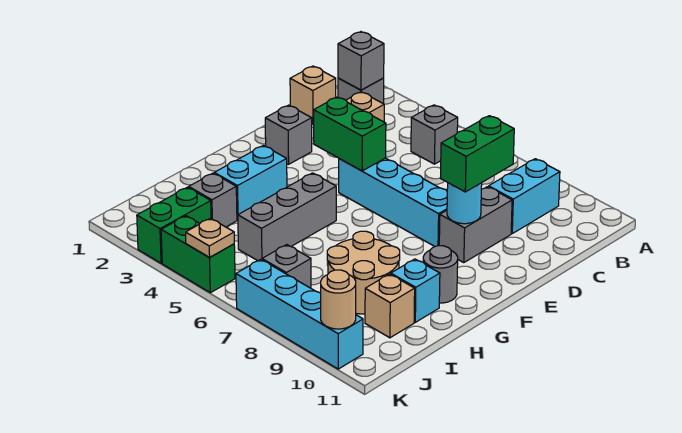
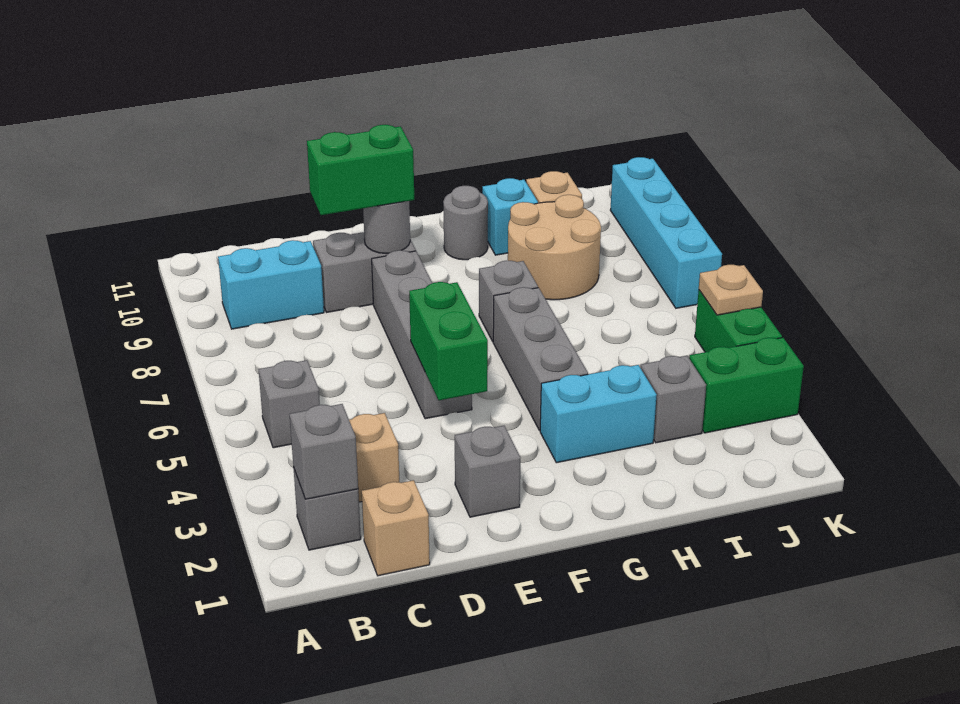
cyan 1x4 brick [339,158,447,246] -> grey 1x4 brick [372,250,472,419]
cyan 1x1 round brick [447,183,482,224] -> grey 1x1 round brick [363,201,410,254]
grey 1x3 brick [238,173,336,261] -> grey 1x3 brick turned to [493,287,588,431]
grey 1x1 brick [262,245,311,288] -> grey 1x1 brick moved to [479,261,538,341]
tan 1x1 round brick [321,270,356,329] -> none

